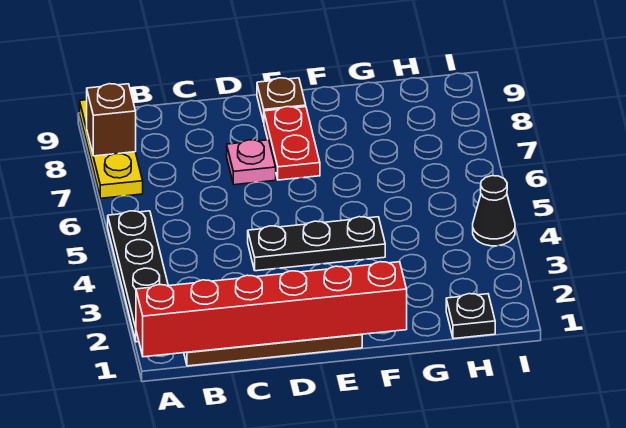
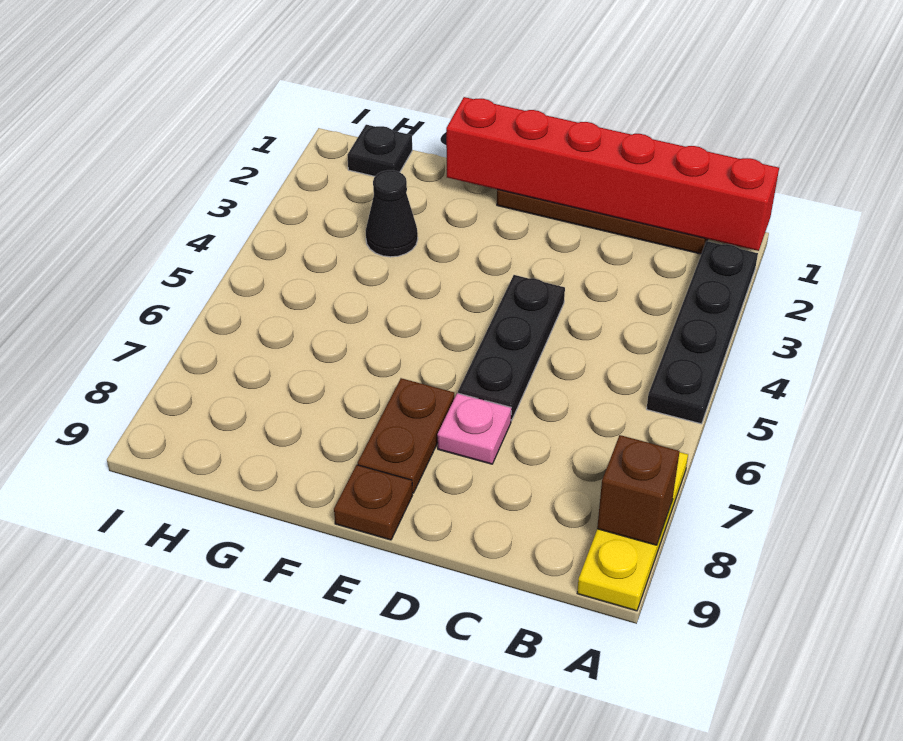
black 1x3 plate [248,217,385,271] -> black 1x3 plate turned to [458,275,565,421]
red 1x2 plate [264,107,320,180] -> brown 1x2 plate [358,378,454,493]
black 1x1 cone [473,176,515,246] -> black 1x1 cone moved to [366,170,418,257]

